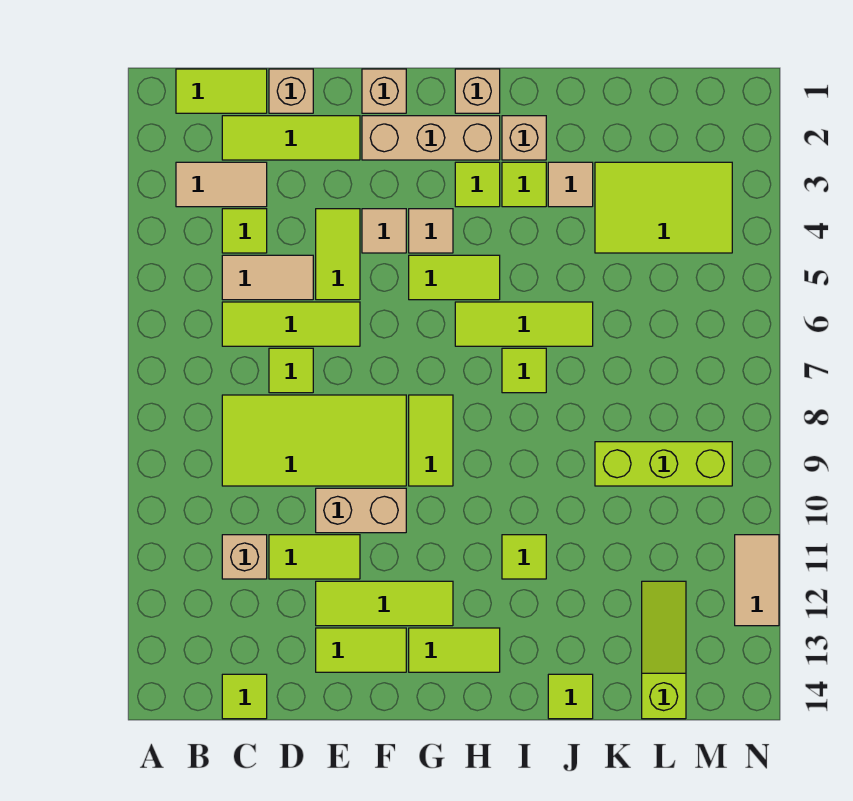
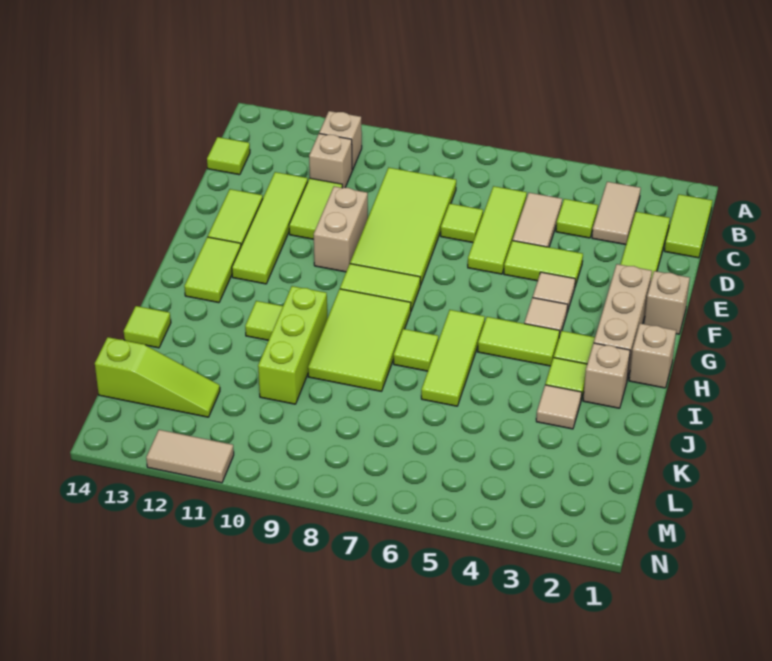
tan 1x1 brick [269,69,313,113] -> tan 1x1 brick moved to [319,111,362,170]
lime 1x3 tile [316,581,453,626] -> lime 1x4 tile [232,172,308,284]
lime 1x2 tile [409,255,500,300] -> lime 1x2 tile turned to [478,317,560,366]
lime 2x3 tile [595,162,732,253] -> lime 2x3 tile moved to [308,289,411,391]
lime 1x3 brick [595,442,732,486] -> lime 1x3 brick moved to [258,286,327,404]

